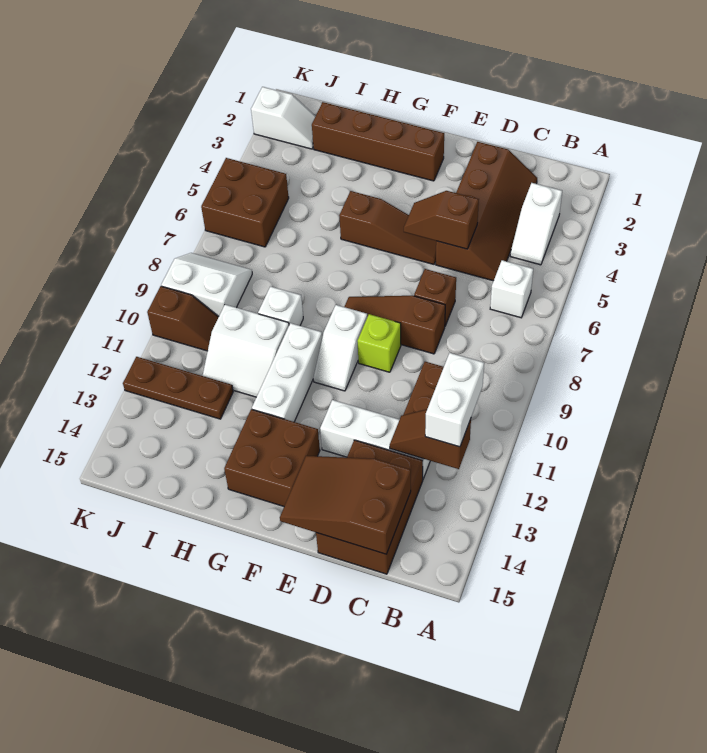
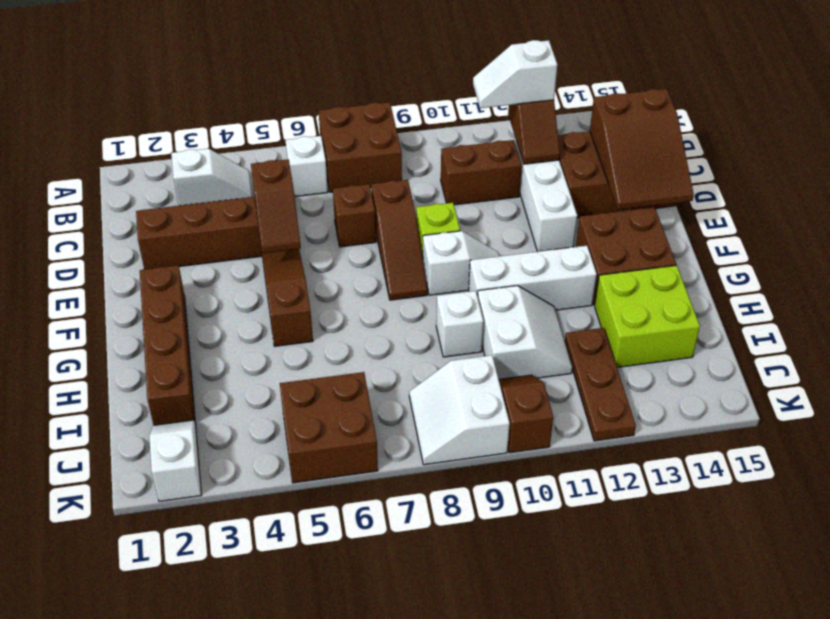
none -> brown 2x2 brick [319,102,402,192]
white 1x2 brick [425,353,484,447] -> white 1x2 slope [473,40,557,108]
none -> lime 2x2 brick [595,265,700,367]

